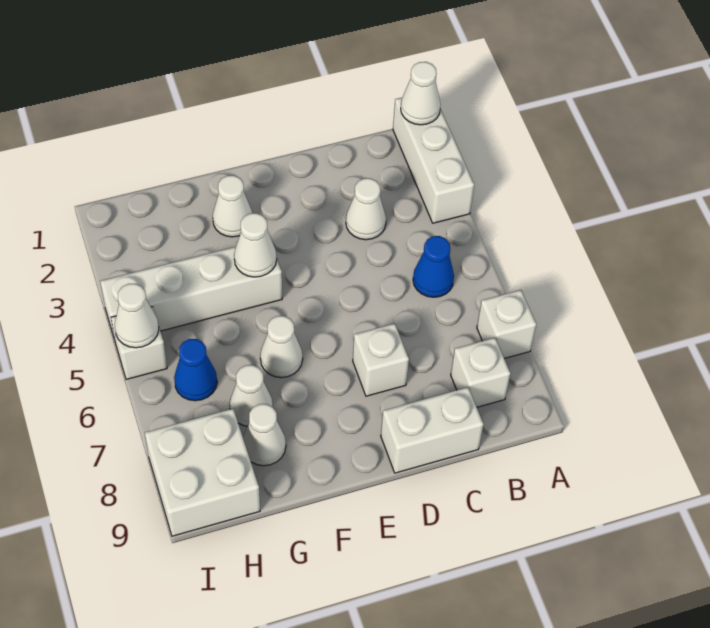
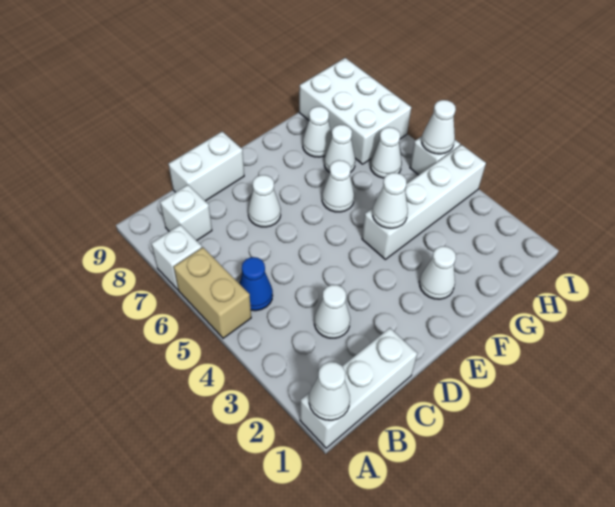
white 1x3 brick [393,98,474,223] -> white 1x3 brick turned to [300,328,417,448]
none -> tan 1x2 brick [174,247,251,338]
white 1x1 brick [353,323,409,396] -> white 1x1 cone [248,175,281,227]
blue 1x1 cone [174,339,217,401] -> white 1x1 cone [370,127,402,178]
white 2x2 brick [145,409,260,536] -> white 2x3 brick [299,58,411,164]

